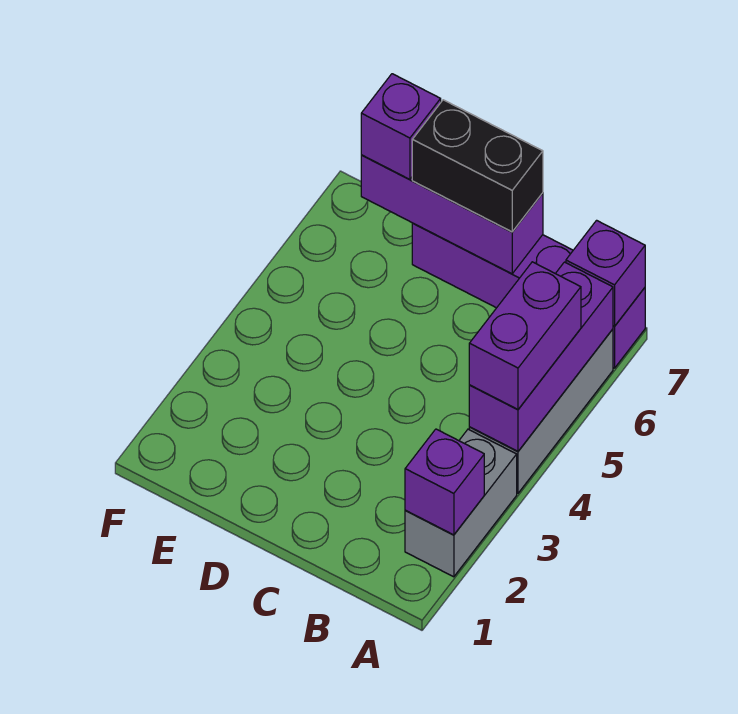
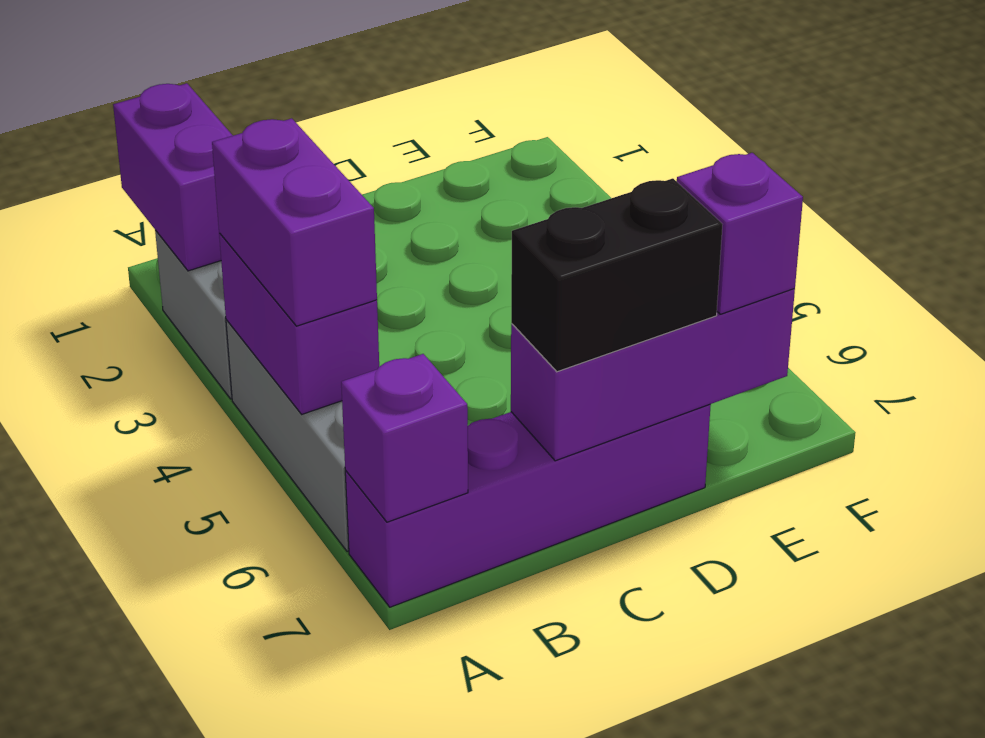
purple 1x1 brick [405,429,484,535] -> purple 1x2 brick [113,83,233,271]
purple 1x3 brick [469,262,613,451] -> purple 1x2 brick [219,233,379,414]

